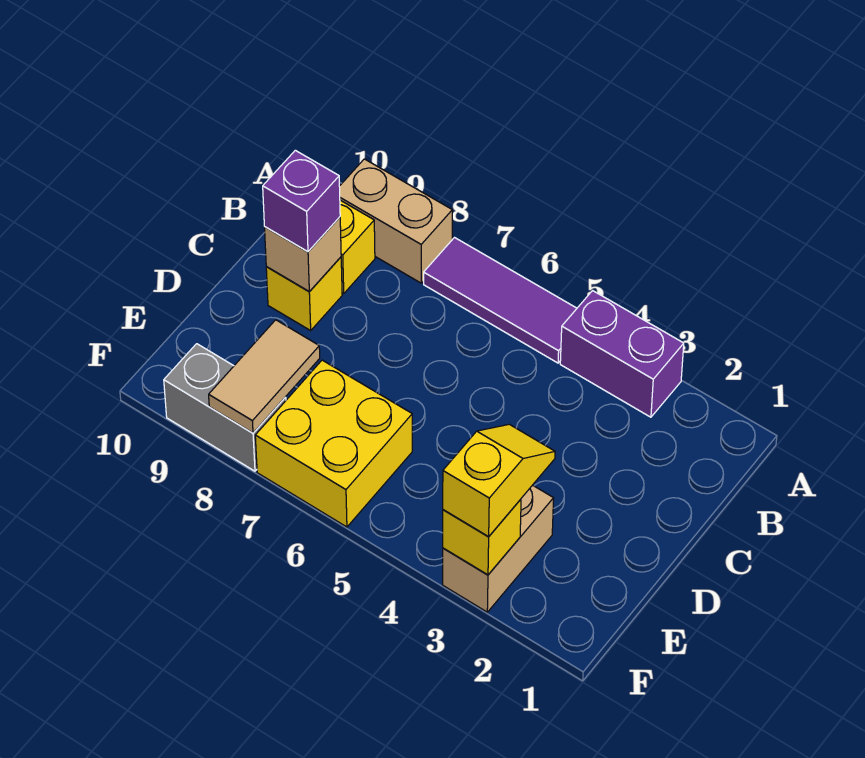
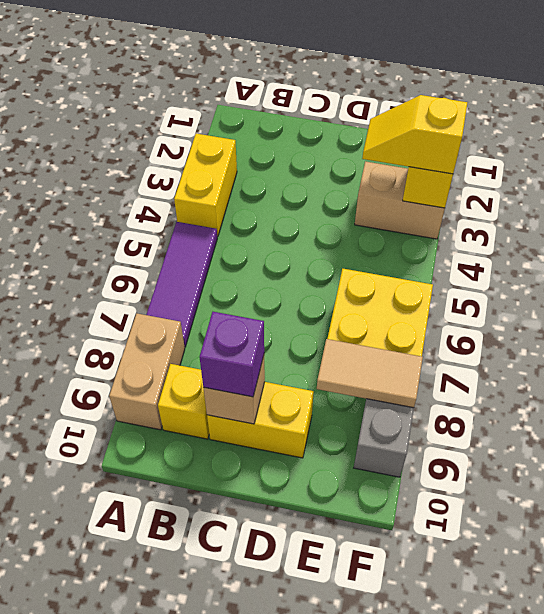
purple 1x2 brick [560,291,684,417] -> yellow 1x2 brick [174,134,237,237]
yellow 1x1 brick [266,257,342,330] -> yellow 1x2 brick [207,382,314,458]

